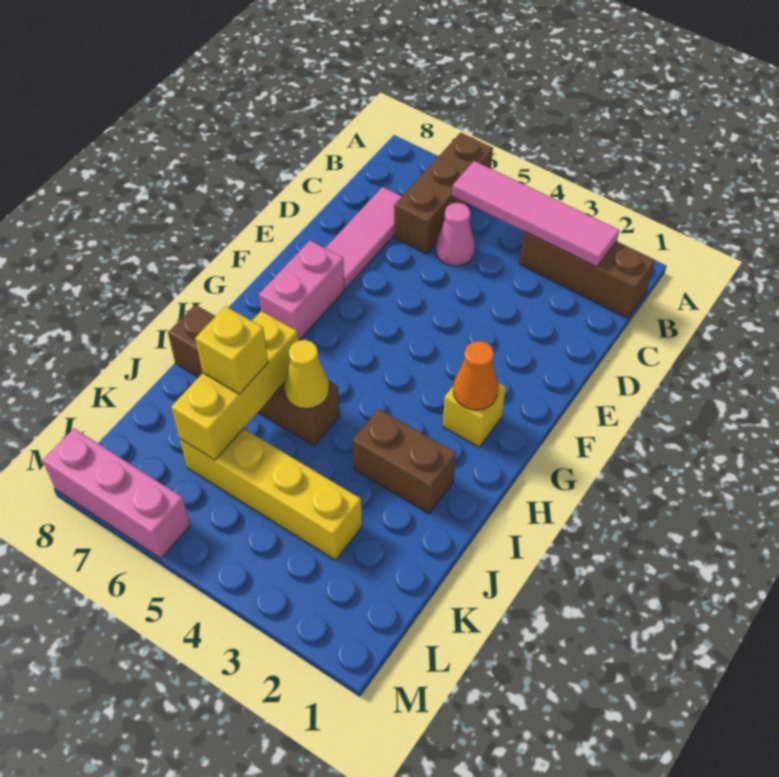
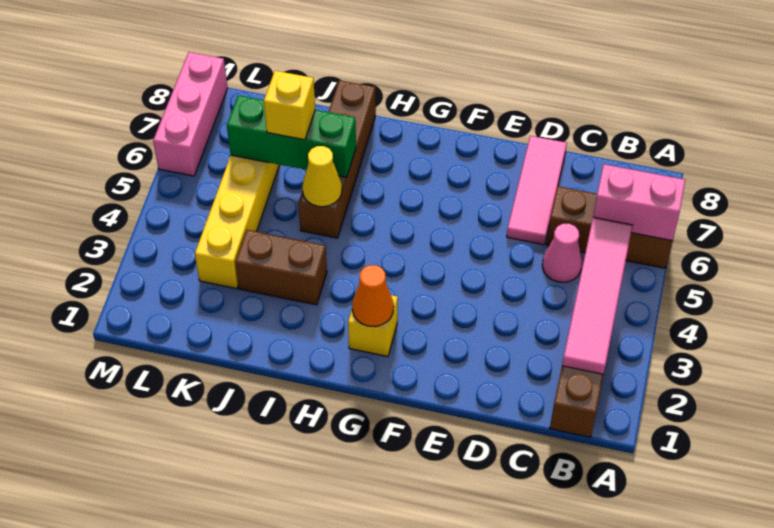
pink 1x3 tile [326,187,402,289] -> pink 1x3 tile turned to [507,136,567,245]
pink 1x2 brick [259,240,345,341] -> pink 1x2 brick moved to [593,164,685,241]
brown 1x2 brick [352,409,456,513] -> brown 1x2 brick turned to [235,230,327,305]
yellow 1x3 brick [171,311,298,460] -> green 1x3 brick [227,95,356,178]

